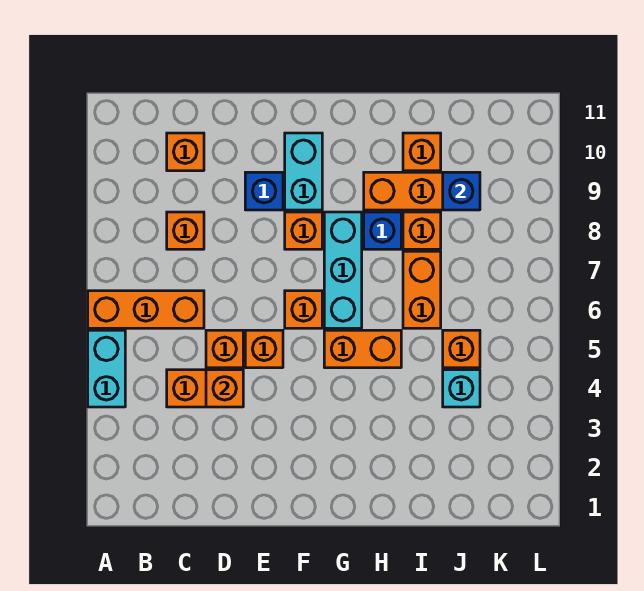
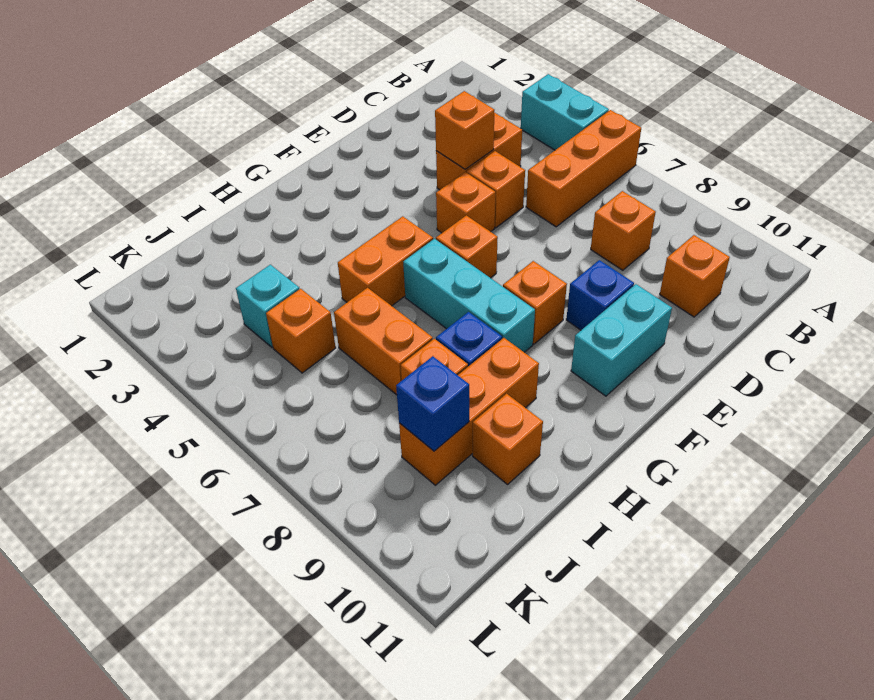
cyan 1x2 brick [285,133,322,210] -> cyan 1x2 brick turned to [571,284,672,396]

